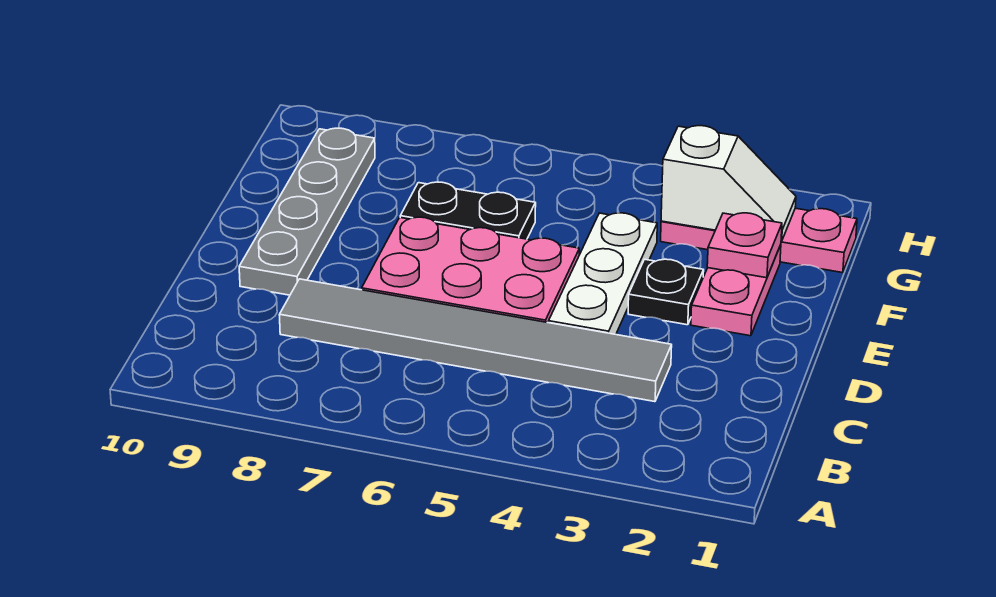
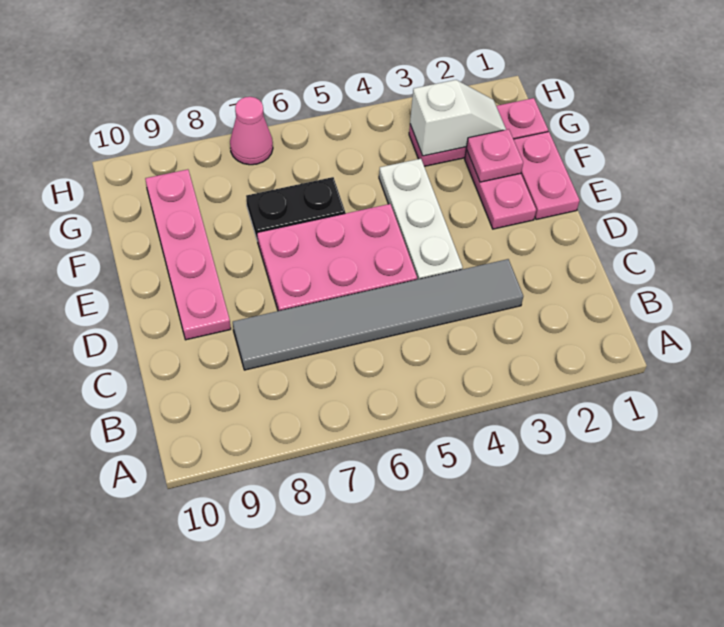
grey 1x4 plate [239,128,375,295] -> pink 1x4 plate [145,169,231,340]
none -> pink 1x2 plate [514,132,580,220]
black 1x1 plate [628,259,704,325] -> none
none -> pink 1x1 cone [230,97,273,165]

